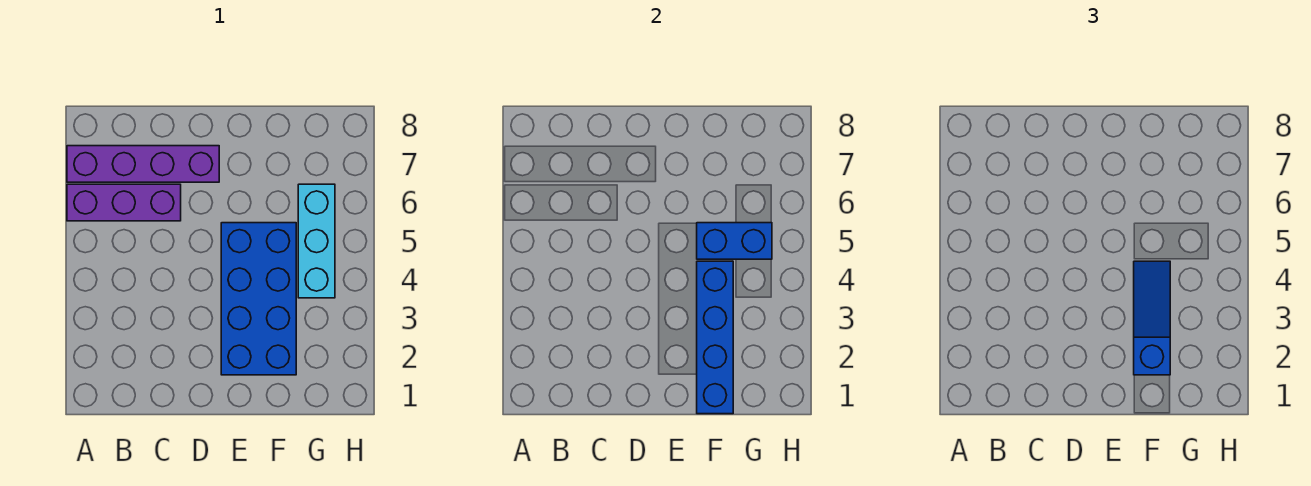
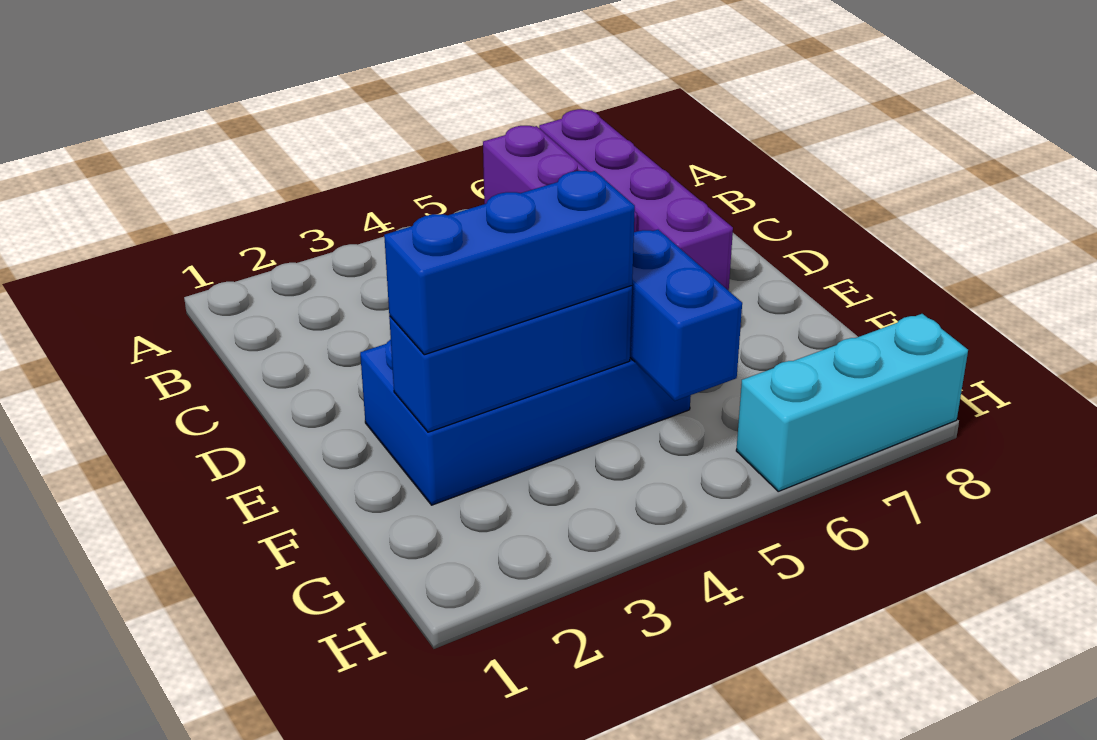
blue 1x4 brick [697,261,733,414] -> blue 1x3 brick [389,286,632,432]
blue 1x3 slope [1134,261,1170,375] -> blue 1x3 brick [384,171,635,355]
cyan 1x3 brick [298,184,335,298] -> cyan 1x3 brick moved to [736,314,968,491]

